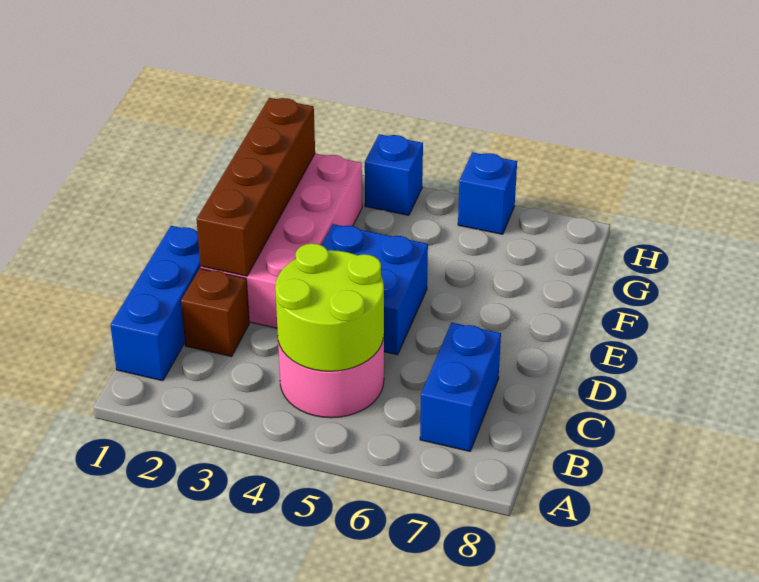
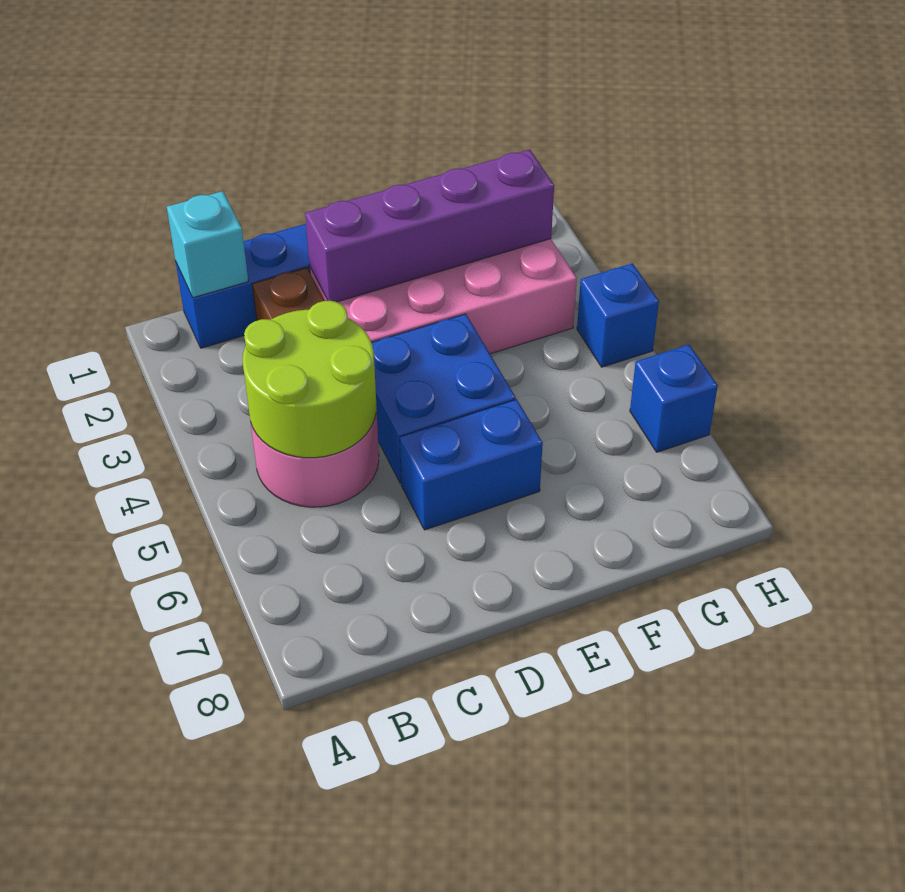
none -> cyan 1x1 brick [167,191,248,298]
blue 1x2 brick [420,323,501,451] -> blue 1x2 brick moved to [400,399,543,530]
brown 1x4 brick [196,98,315,276] -> purple 1x4 brick [305,150,554,302]

